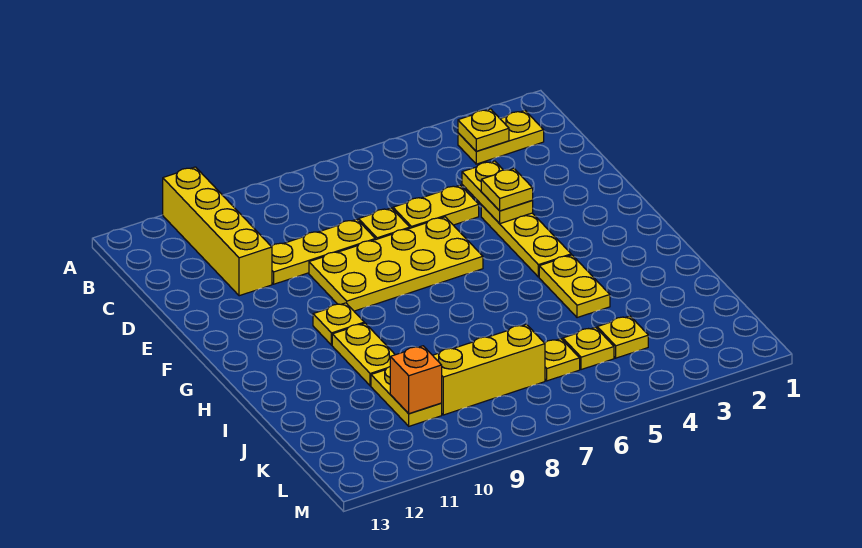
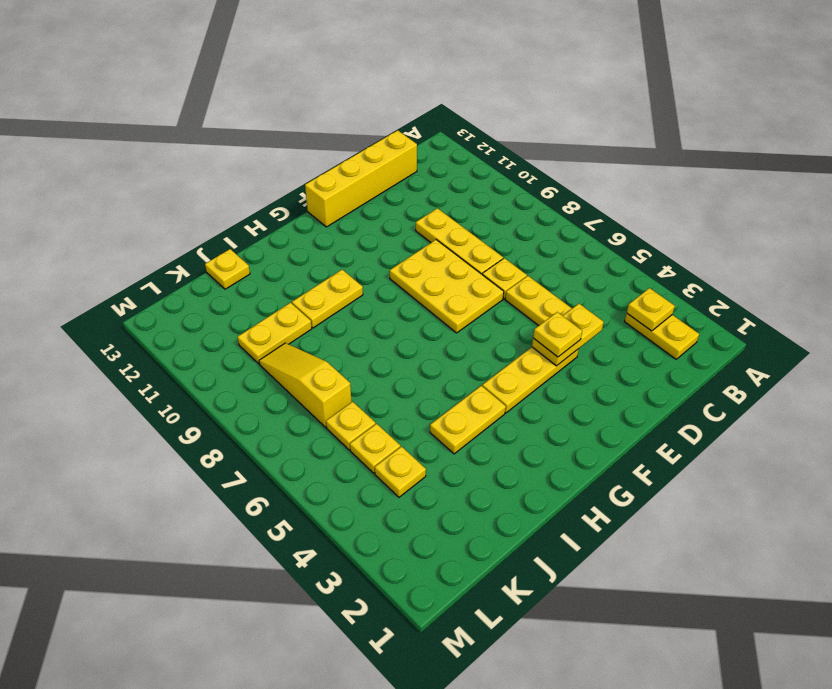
yellow 1x4 brick [163,167,272,296] -> yellow 1x4 brick moved to [305,130,417,227]
yellow 2x4 plate [309,217,483,311] -> yellow 2x3 plate [390,240,504,333]
yellow 1x1 plate [313,303,364,345] -> yellow 1x1 plate moved to [205,249,250,289]
yellow 1x3 brick [433,324,545,415] -> yellow 1x3 slope [259,343,352,427]
orange 1x1 brick [390,346,442,414] -> none

